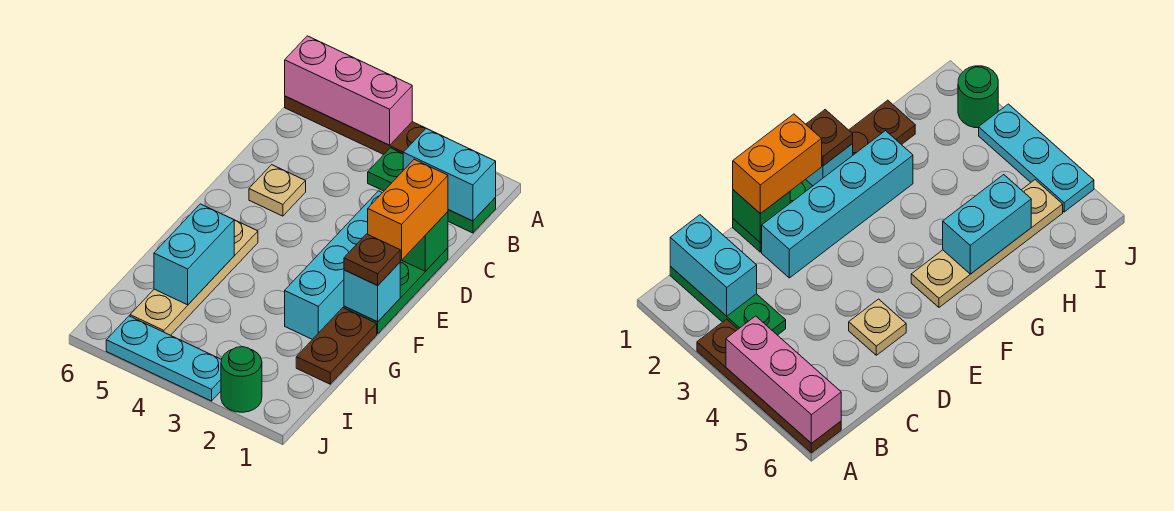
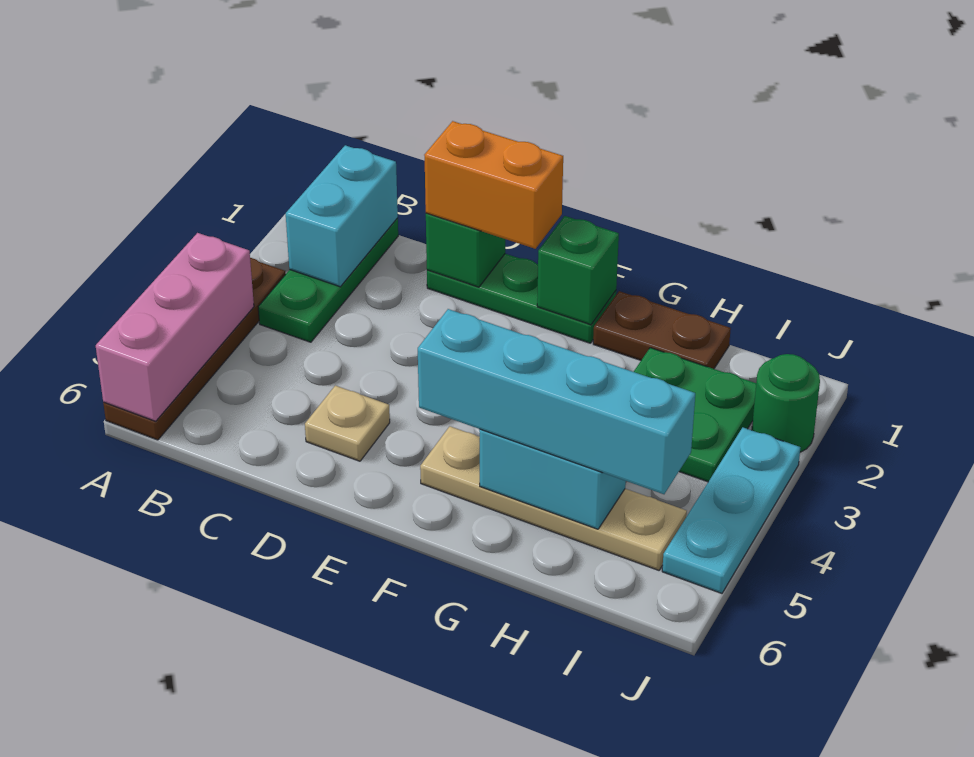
cyan 1x4 brick [285,191,382,340] -> cyan 1x4 brick moved to [418,309,695,494]
cyan 1x1 brick [344,263,400,322] -> green 1x1 brick [537,216,619,325]
brown 1x1 plate [344,234,400,285] -> none
none -> green 2x2 plate [634,348,756,482]

